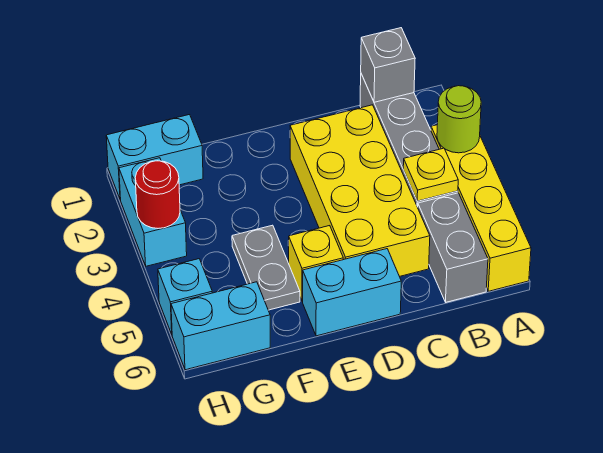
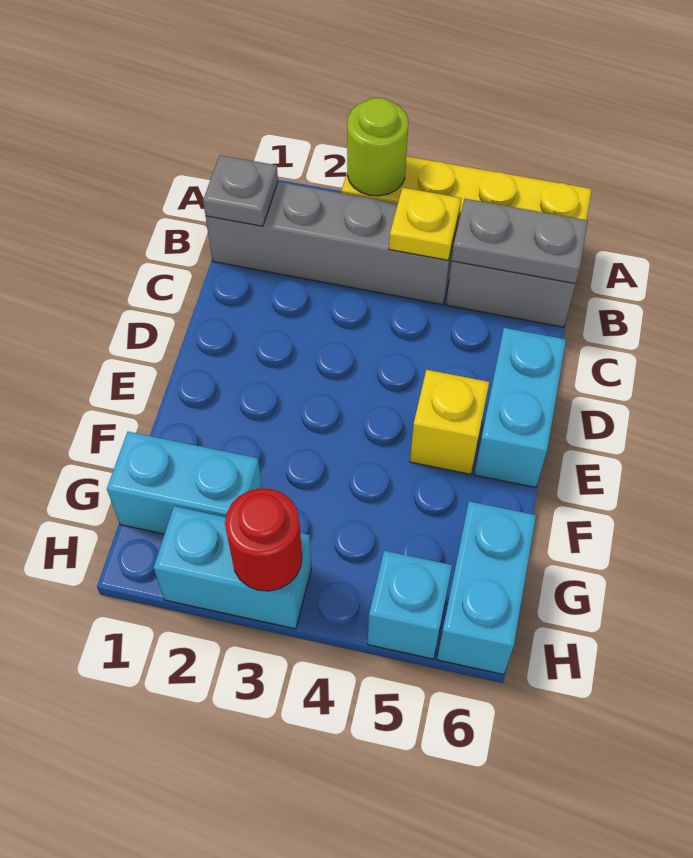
grey 1x1 brick [361,28,415,102] -> grey 1x1 plate [203,155,278,226]
yellow 2x4 brick [290,105,430,276] -> none
grey 1x2 plate [232,225,300,310] -> grey 1x2 plate moved to [452,199,588,284]
cyan 1x2 brick [106,115,203,200] -> cyan 1x2 brick turned to [107,432,262,534]

